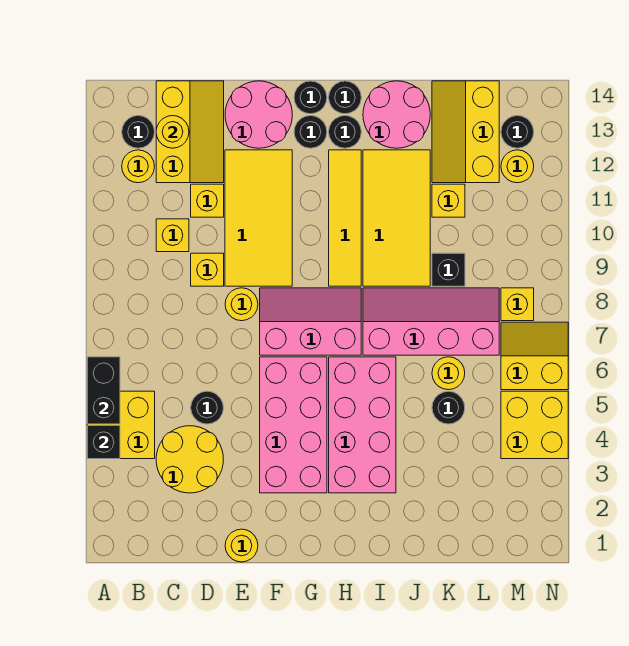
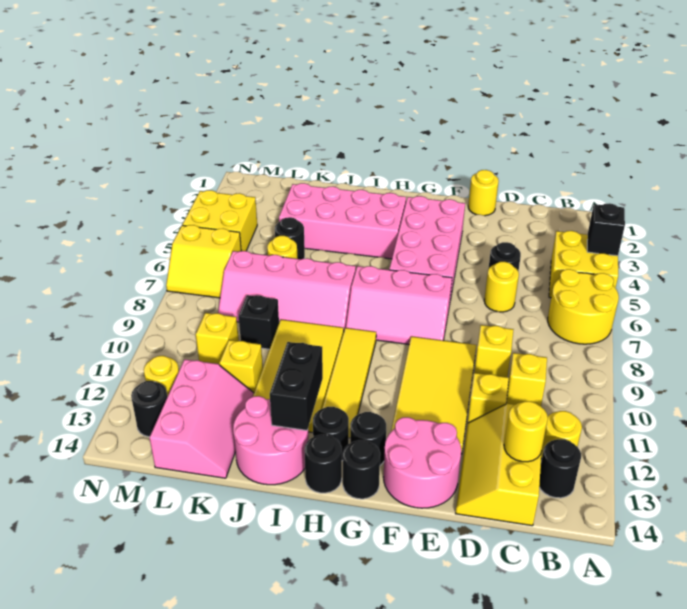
black 1x2 brick [87,357,120,424] -> black 1x2 brick moved to [270,342,323,430]
yellow 2x2 round brick [156,426,223,493] -> yellow 2x2 round brick moved to [548,269,619,344]
yellow 1x1 round brick [225,288,258,321] -> yellow 1x1 round brick moved to [484,262,519,312]
pink 2x4 brick [329,357,396,493] -> pink 2x4 brick turned to [279,183,406,259]
yellow 2x3 slope [432,81,499,183] -> pink 2x3 slope [150,359,254,478]
yellow 1x1 brick [501,288,534,321] -> yellow 1x1 brick moved to [196,313,239,365]

